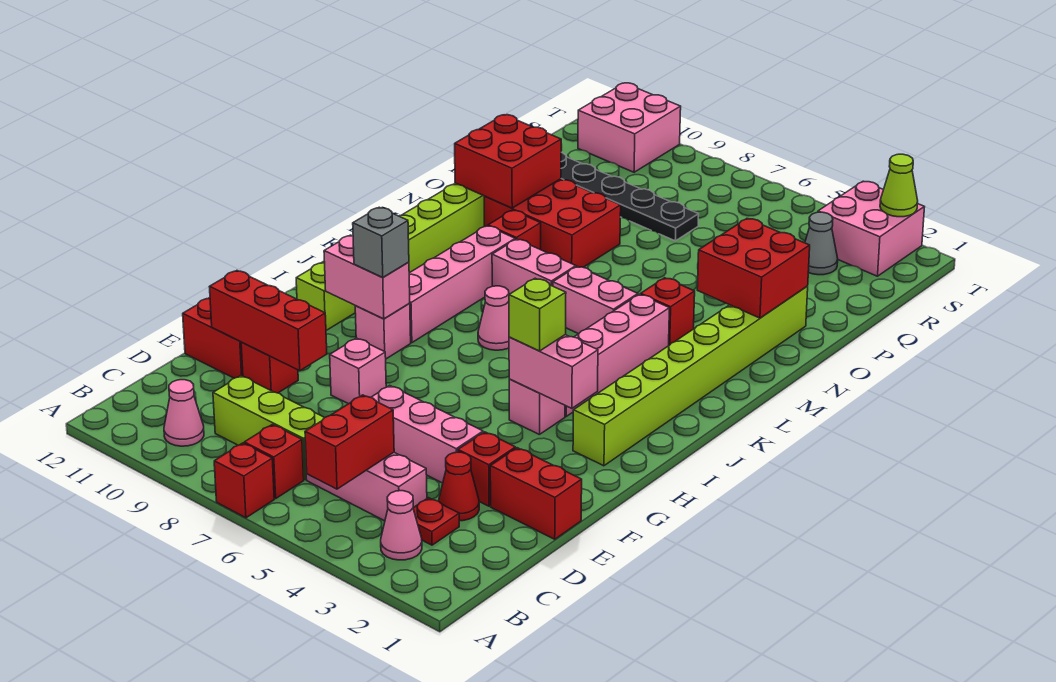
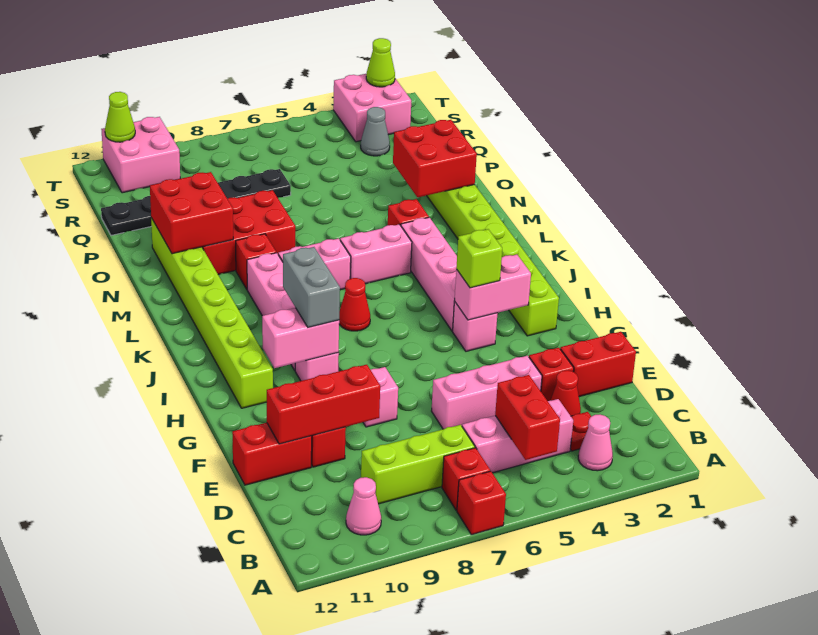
grey 1x1 brick [353,207,409,278] -> grey 1x2 brick [283,247,340,327]
pink 1x1 cone [478,286,509,350] -> red 1x1 cone [339,278,370,331]
none -> lime 1x1 cone [105,92,135,142]

